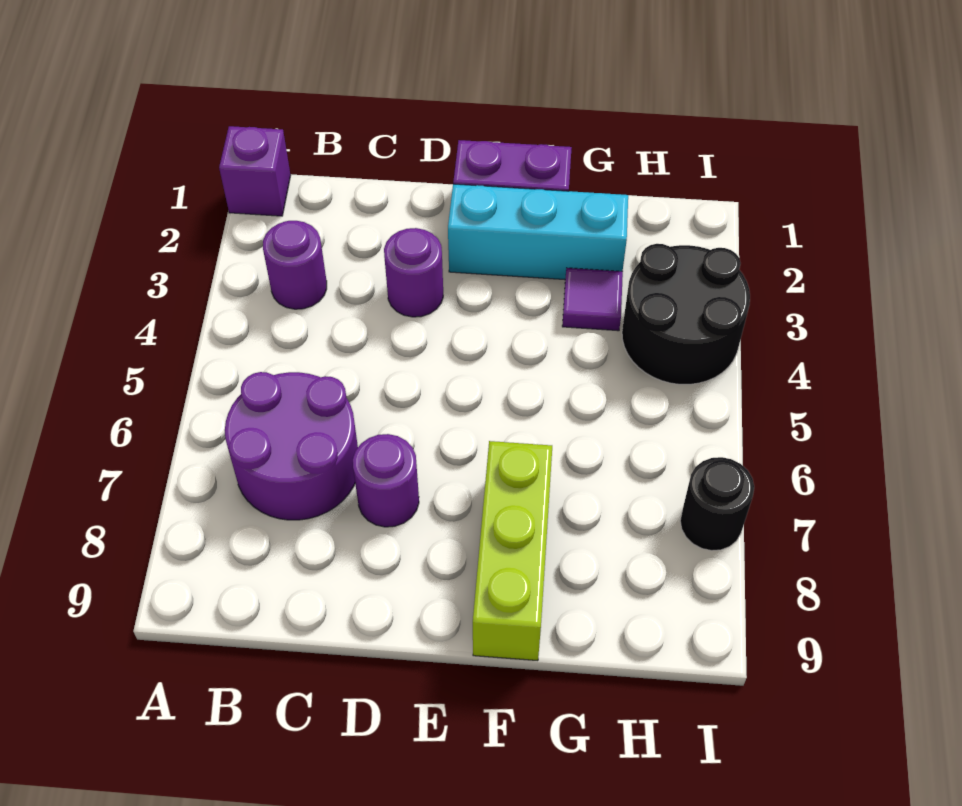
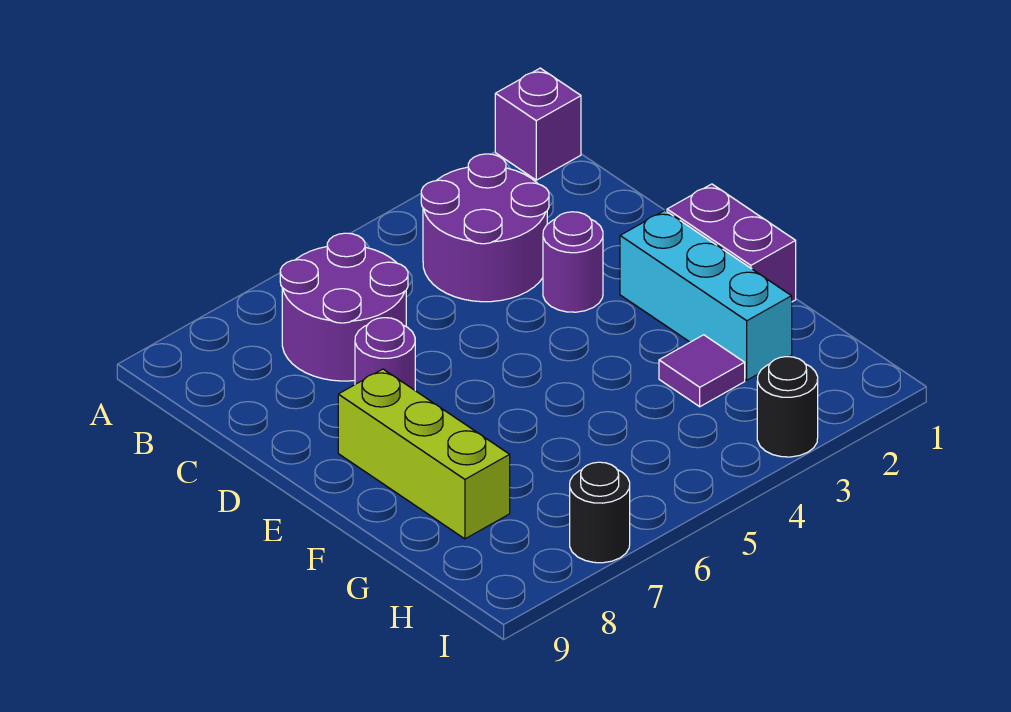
purple 1x1 round brick [263,221,327,309] -> purple 2x2 round brick [421,154,549,302]
lime 1x3 brick [473,441,552,661] -> lime 1x3 brick turned to [338,369,510,539]
black 2x2 round brick [622,244,750,384] -> black 1x1 round brick [757,357,818,457]

